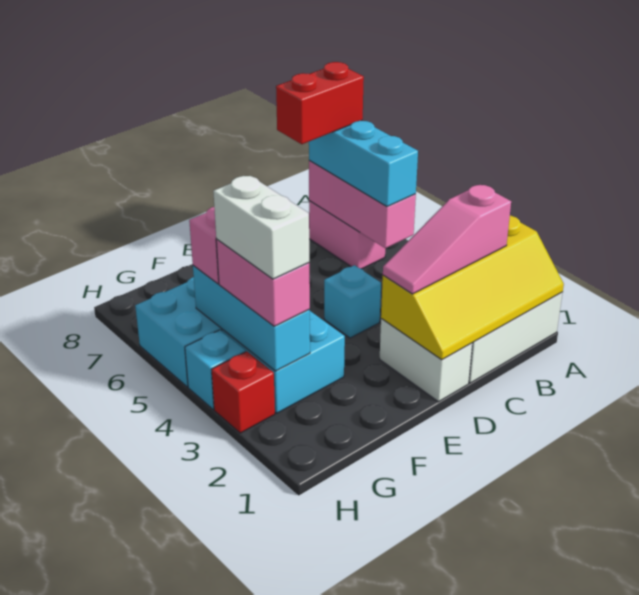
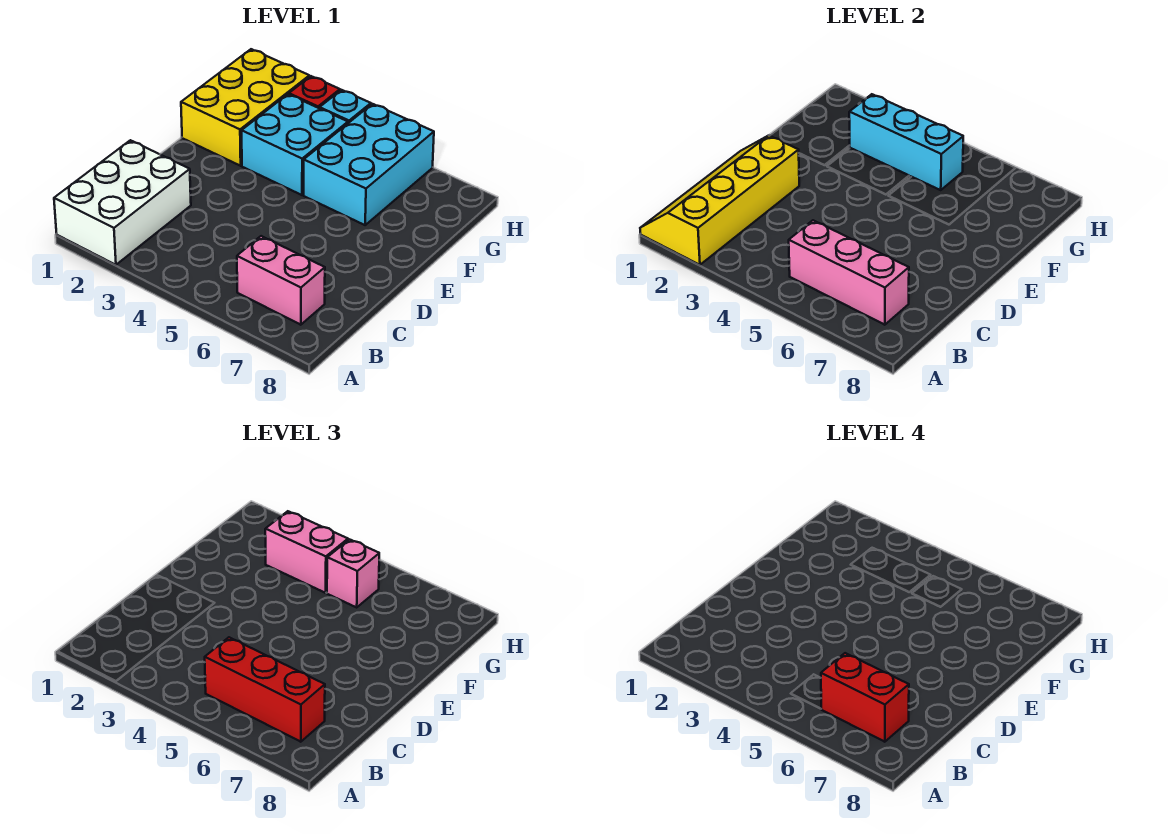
pink 1x3 slope [383,185,511,294] -> none
cyan 1x3 brick [309,121,418,207] -> red 1x3 brick [205,637,325,742]
red 1x2 brick [276,62,364,144] -> red 1x2 brick turned to [821,653,909,742]
white 1x2 brick [380,319,472,402] -> none
cyan 1x1 brick [324,265,381,338] -> none
none -> yellow 2x3 brick [181,49,309,166]
white 1x2 brick [213,176,309,279] -> none

